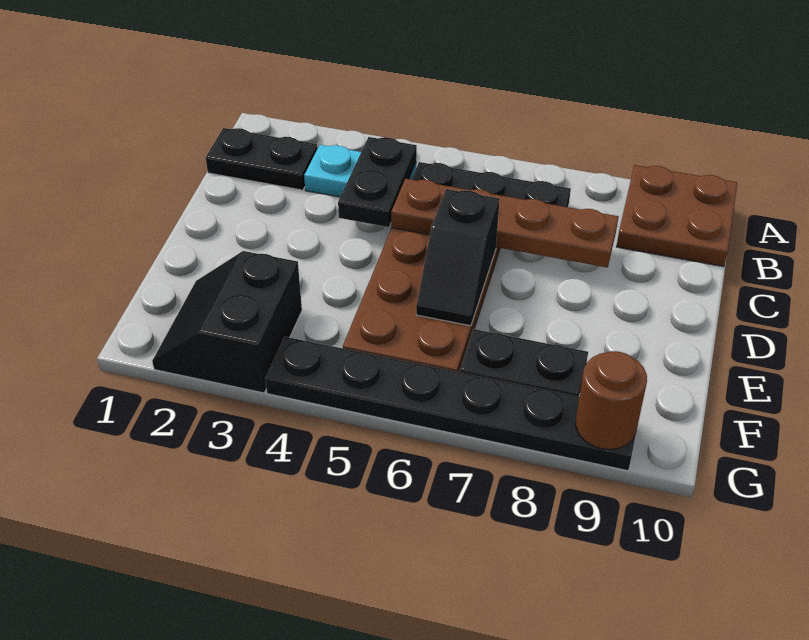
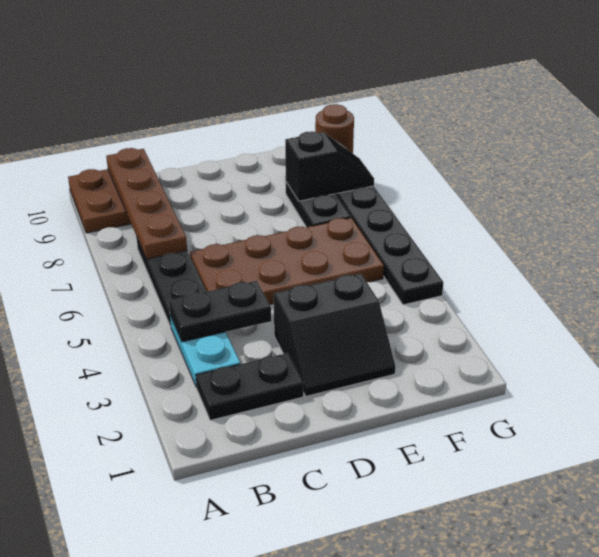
black 1x2 plate [206,128,318,190] -> black 1x2 plate turned to [196,353,303,420]
brown 1x4 plate [391,179,619,268] -> brown 1x4 plate moved to [106,148,187,259]
black 1x2 slope [416,189,500,326] -> black 1x2 slope moved to [285,131,374,201]
black 2x2 slope [152,251,302,393] -> black 2x2 slope moved to [274,274,396,396]

